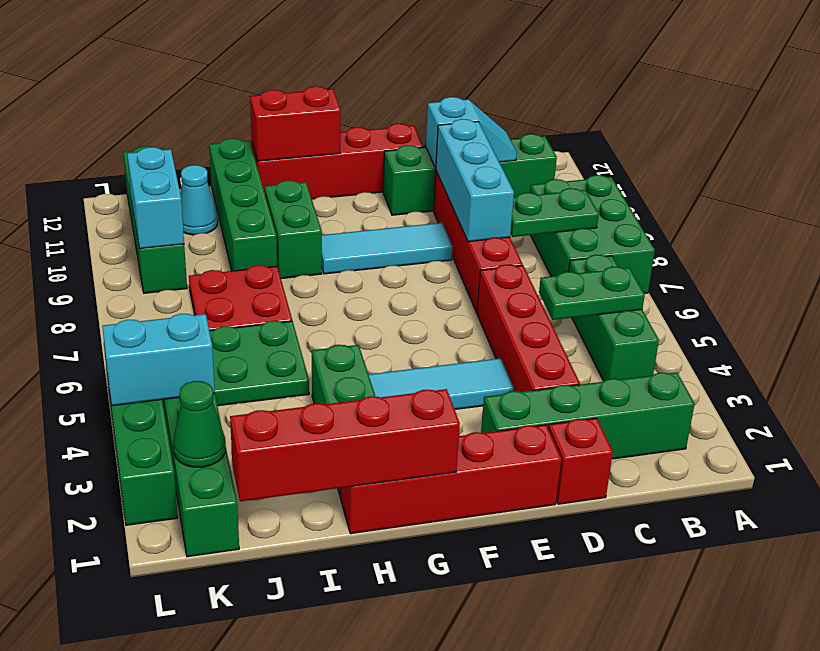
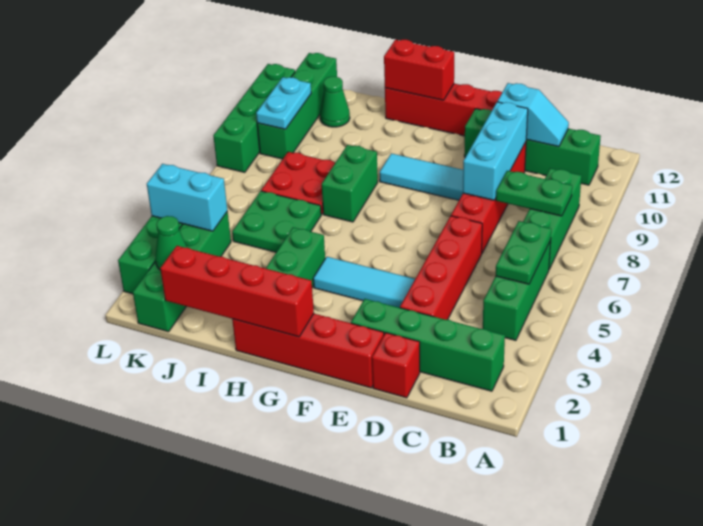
green 2x3 brick [530,175,655,294] -> green 1x3 brick [523,168,581,269]
green 1x2 plate [539,267,645,320] -> green 1x2 plate turned to [496,221,551,284]
green 1x2 brick [265,181,322,279] -> green 1x2 brick moved to [322,145,378,222]
green 1x4 brick [209,139,277,271] -> green 1x4 brick moved to [213,64,295,172]
cyan 1x1 cone [180,165,218,235] -> green 1x1 cone [320,77,350,127]
cyan 1x2 brick [127,147,184,249] -> cyan 1x2 plate [256,77,311,129]

